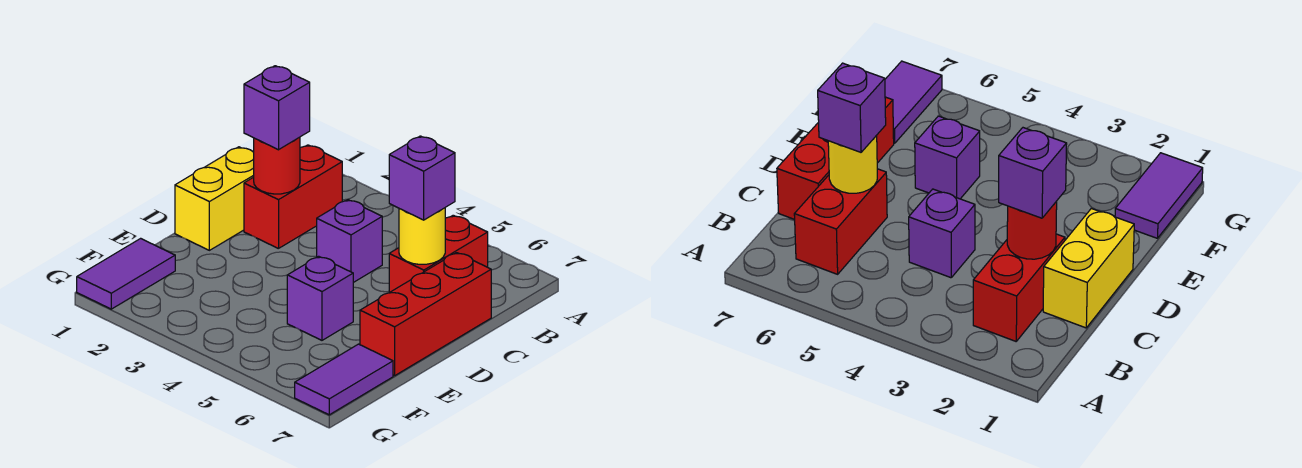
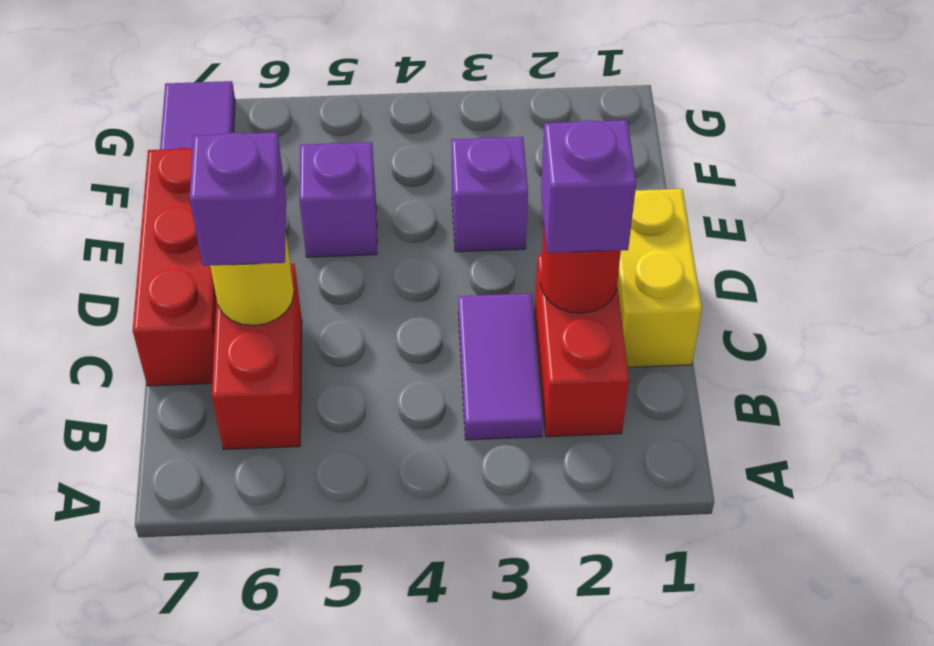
purple 1x1 brick [317,200,382,283] -> purple 1x1 brick moved to [451,137,528,252]
purple 1x2 tile [77,238,175,309] -> purple 1x2 tile moved to [458,293,543,440]

